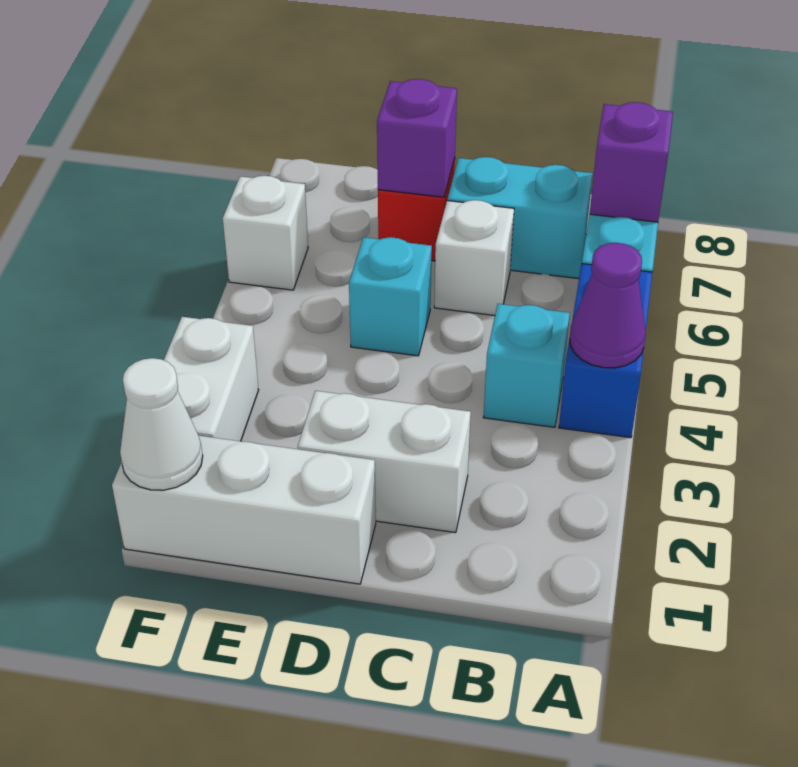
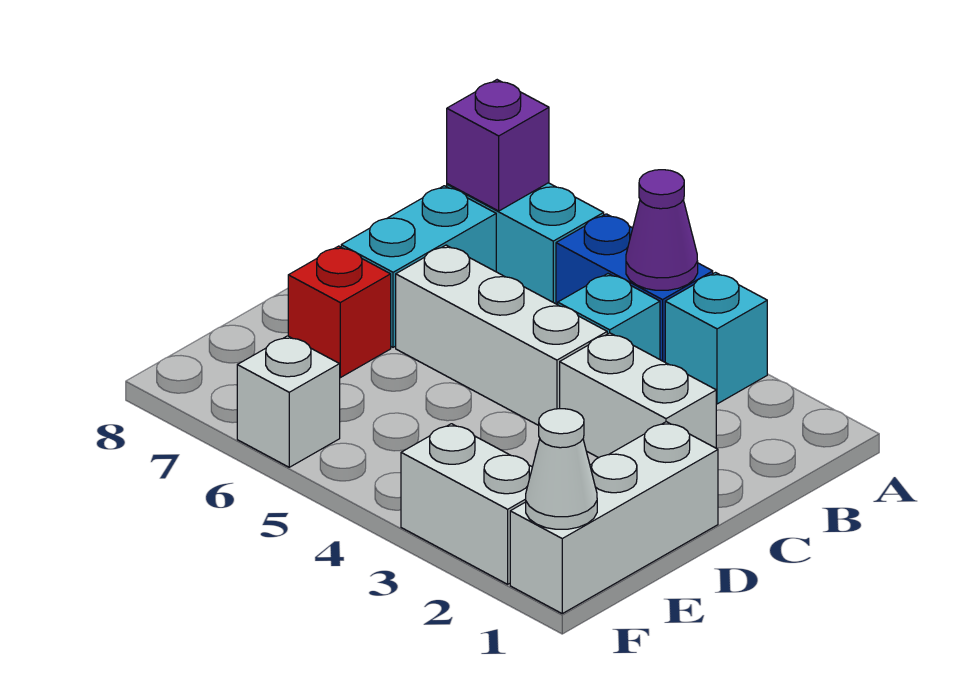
white 1x2 brick [298,391,471,533] -> white 1x2 brick turned to [560,333,716,458]
white 1x1 brick [434,200,514,316] -> white 1x3 brick [396,245,607,425]
cyan 1x1 brick [349,237,432,356] -> cyan 1x1 brick moved to [665,273,767,404]
purple 1x1 brick [377,79,457,197] -> none

